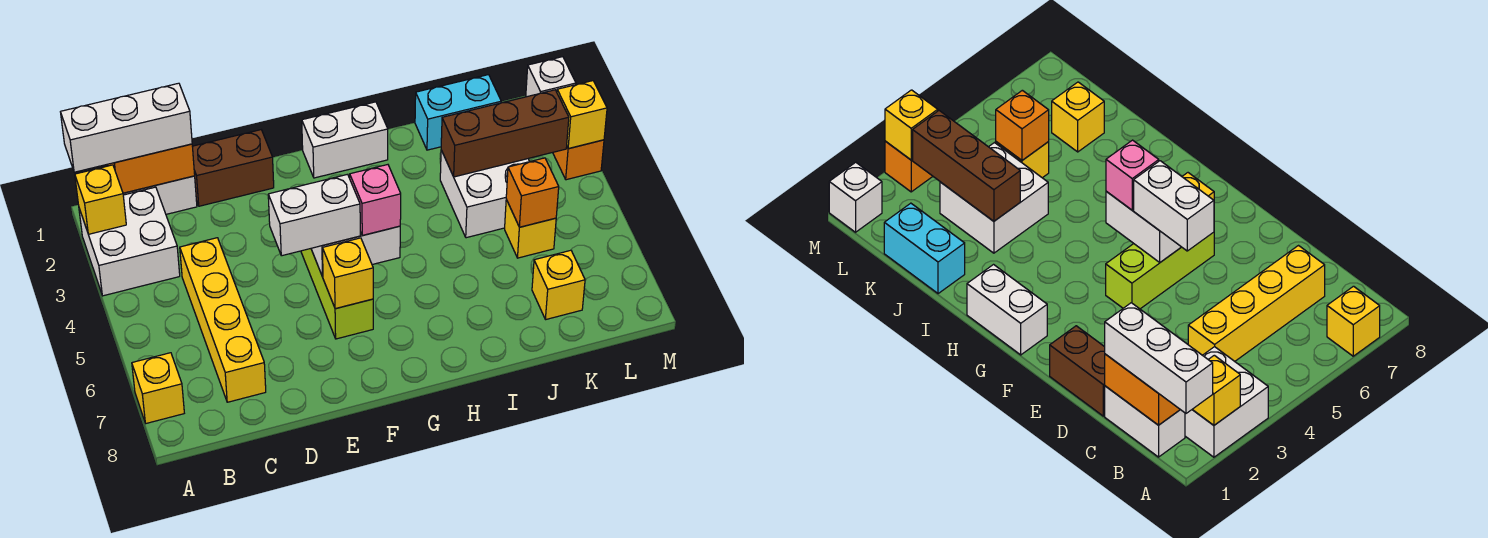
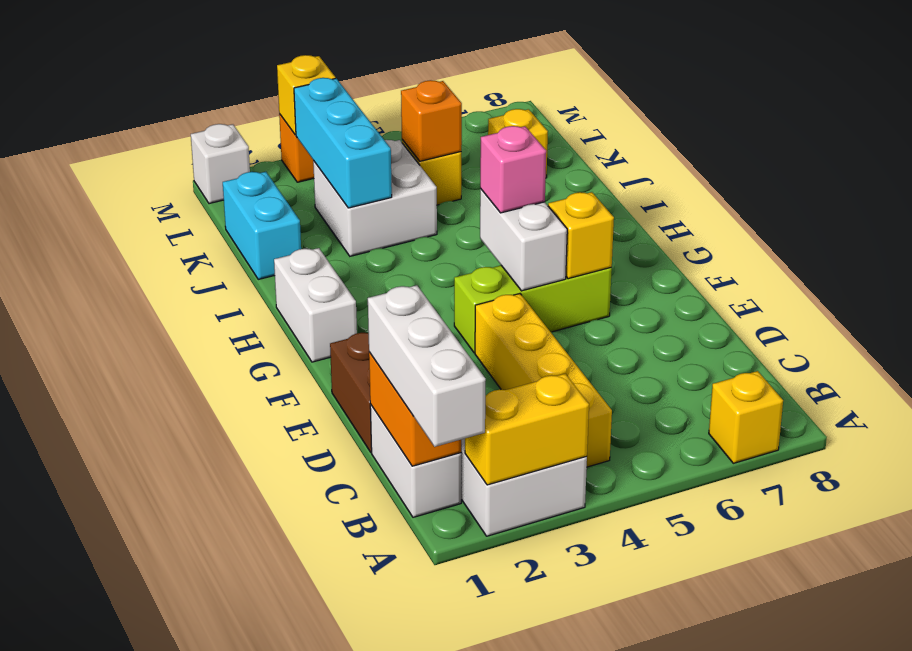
yellow 1x1 brick [75,165,126,234] -> yellow 1x2 brick [465,374,589,485]
yellow 1x4 brick [180,238,266,402] -> yellow 1x4 brick turned to [475,294,612,467]
white 1x2 brick [268,174,360,256] -> none
brown 1x3 brick [441,90,569,177] -> cyan 1x3 brick [294,78,392,208]

